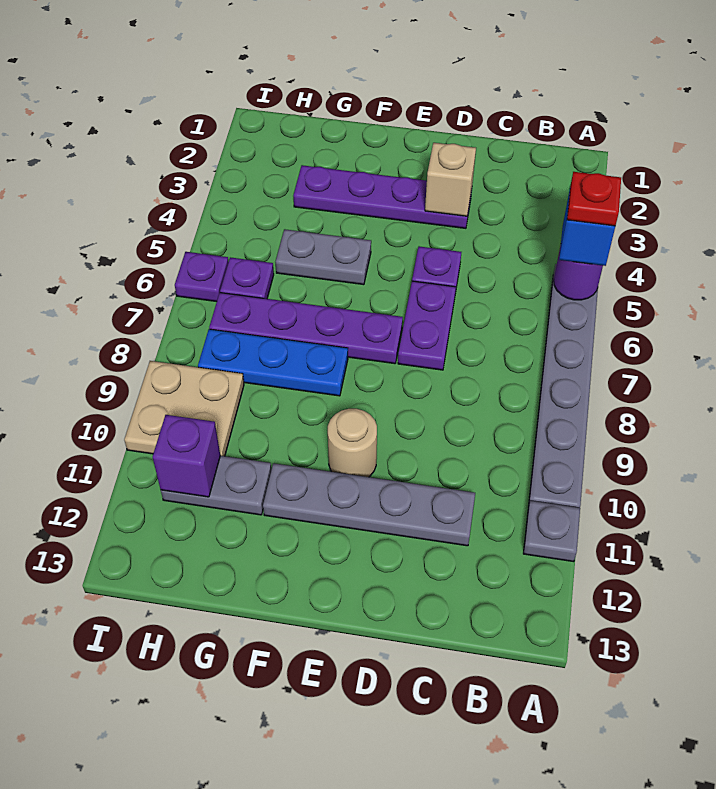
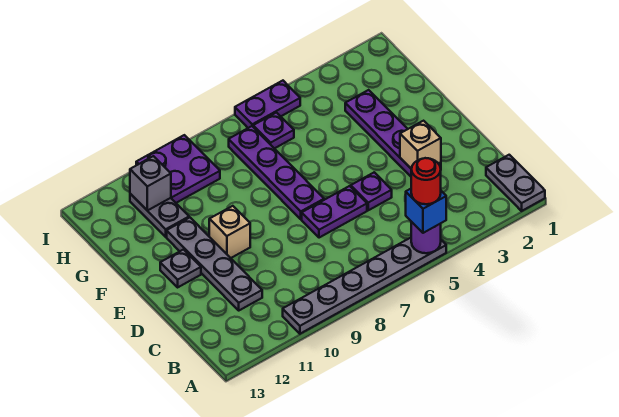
red 1x1 plate [567,172,621,226] -> red 1x1 round brick [411,158,441,204]
grey 1x1 plate [523,501,580,562] -> grey 1x1 plate moved to [160,249,201,287]
tan 1x1 round brick [328,409,377,477] -> tan 1x1 brick [209,206,250,258]
grey 1x2 plate [276,229,371,285] -> grey 1x2 plate moved to [486,155,545,211]
blue 1x3 plate [198,329,348,396] -> none
tan 2x2 plate [124,361,244,456] -> purple 2x2 plate [136,135,220,203]
purple 1x1 brick [153,415,220,497] -> grey 1x1 brick [130,156,171,211]
purple 1x1 plate [175,252,228,302] -> purple 1x2 plate [235,81,300,128]

